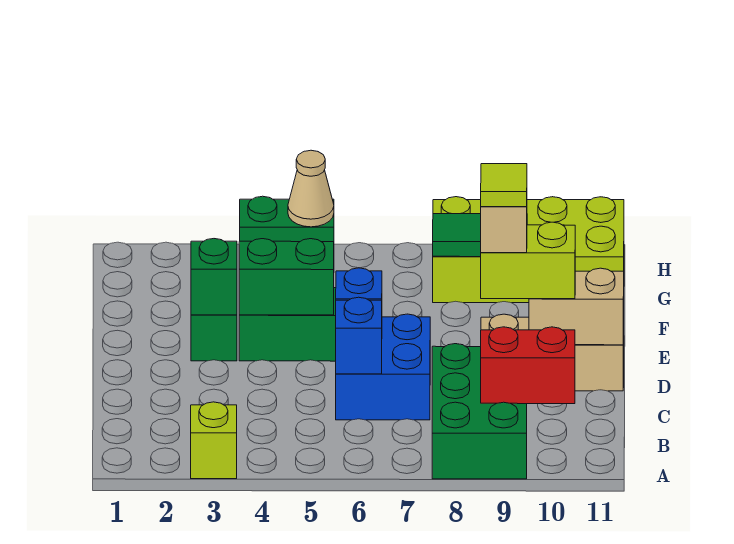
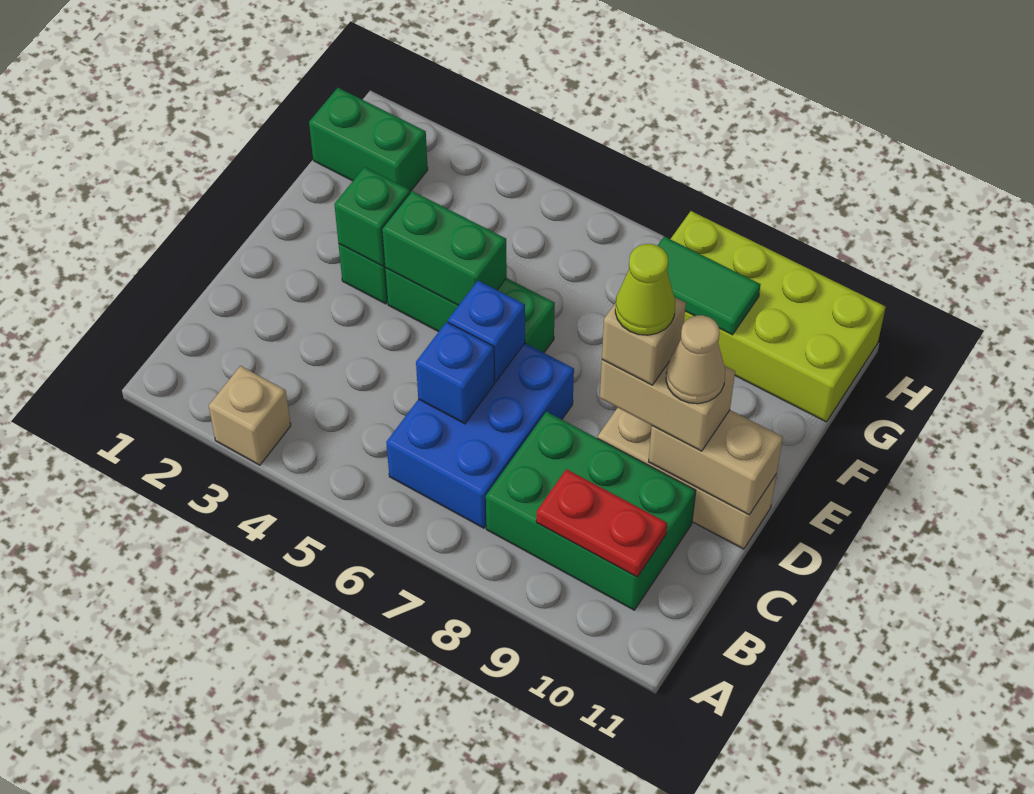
lime 1x1 brick [191,402,237,479] -> tan 1x1 brick [209,366,291,465]
green 2x3 brick [432,344,527,479] -> green 2x3 brick turned to [486,412,696,610]
red 1x2 brick [481,327,575,404] -> red 1x2 plate [536,469,667,577]
blue 2x2 brick [336,314,430,420] -> blue 2x3 brick [386,343,574,528]
lime 1x2 brick [481,222,575,299] -> tan 1x2 brick [600,360,735,451]
lime 1x1 tile [481,164,527,207] -> lime 1x1 cone [615,244,675,335]
green 1x2 brick [240,196,334,242] -> green 1x2 brick moved to [309,88,428,192]
tan 1x1 cone [288,150,334,227] -> tan 1x1 cone moved to [666,315,725,404]

